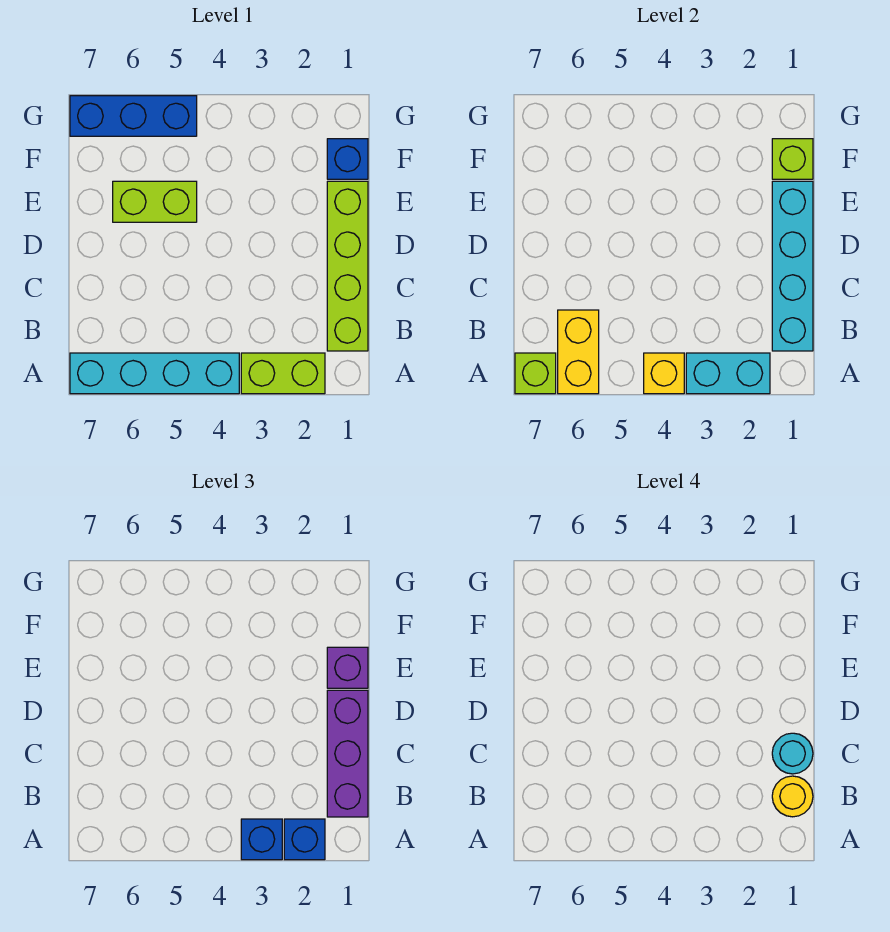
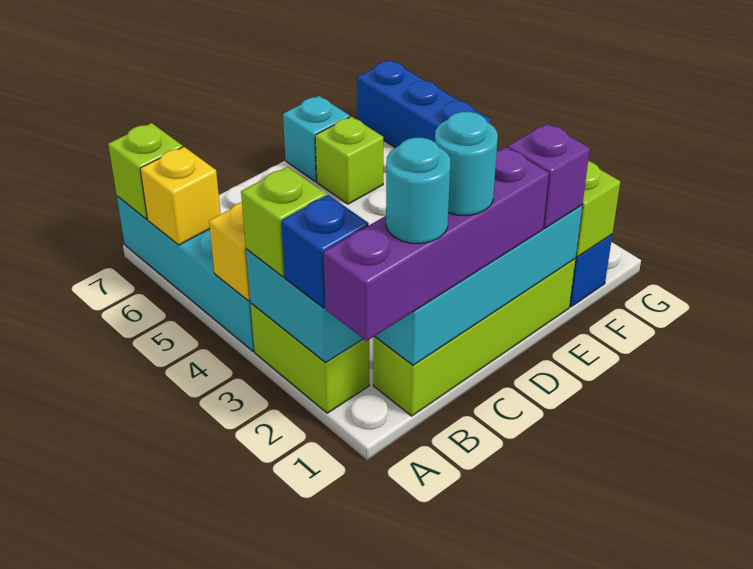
blue 1x1 brick [241,819,282,860] -> lime 1x1 brick [241,167,326,277]
yellow 1x2 brick [558,310,599,394] -> yellow 1x1 brick [140,147,221,245]
purple 1x3 brick [327,690,368,817] -> purple 1x4 brick [324,147,549,341]
yellow 1x1 round brick [772,776,813,817] -> cyan 1x1 round brick [386,138,450,244]
lime 1x2 brick [113,181,197,222] -> lime 1x1 brick [315,116,383,204]
none -> cyan 1x1 brick [283,96,350,182]

